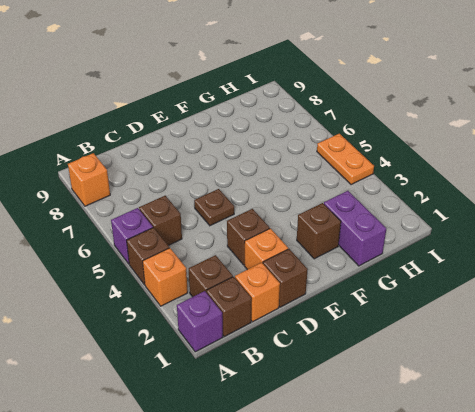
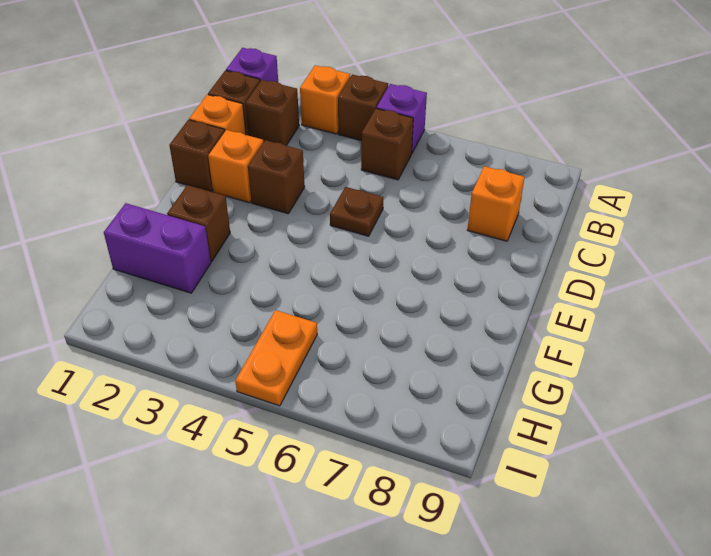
orange 1x1 brick [68,153,110,206] -> orange 1x1 brick moved to [467,166,524,241]
orange 1x2 plate [317,134,374,185] -> orange 1x2 plate turned to [235,310,317,406]

